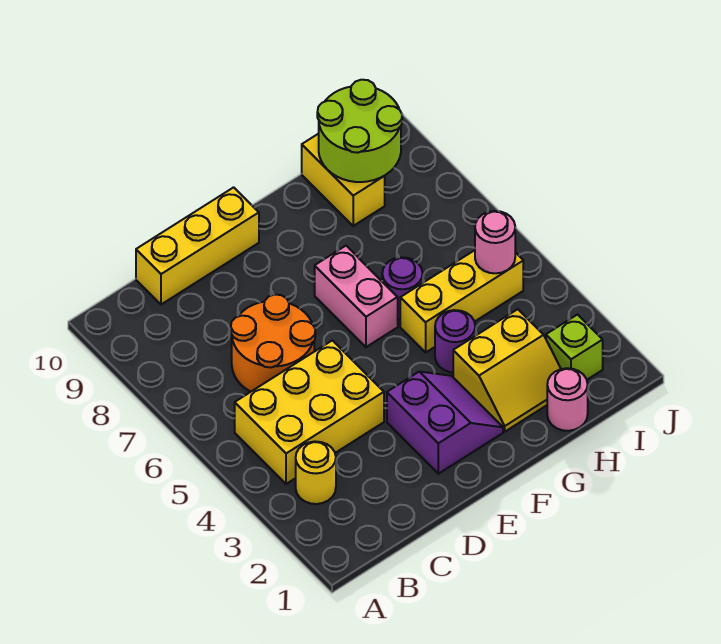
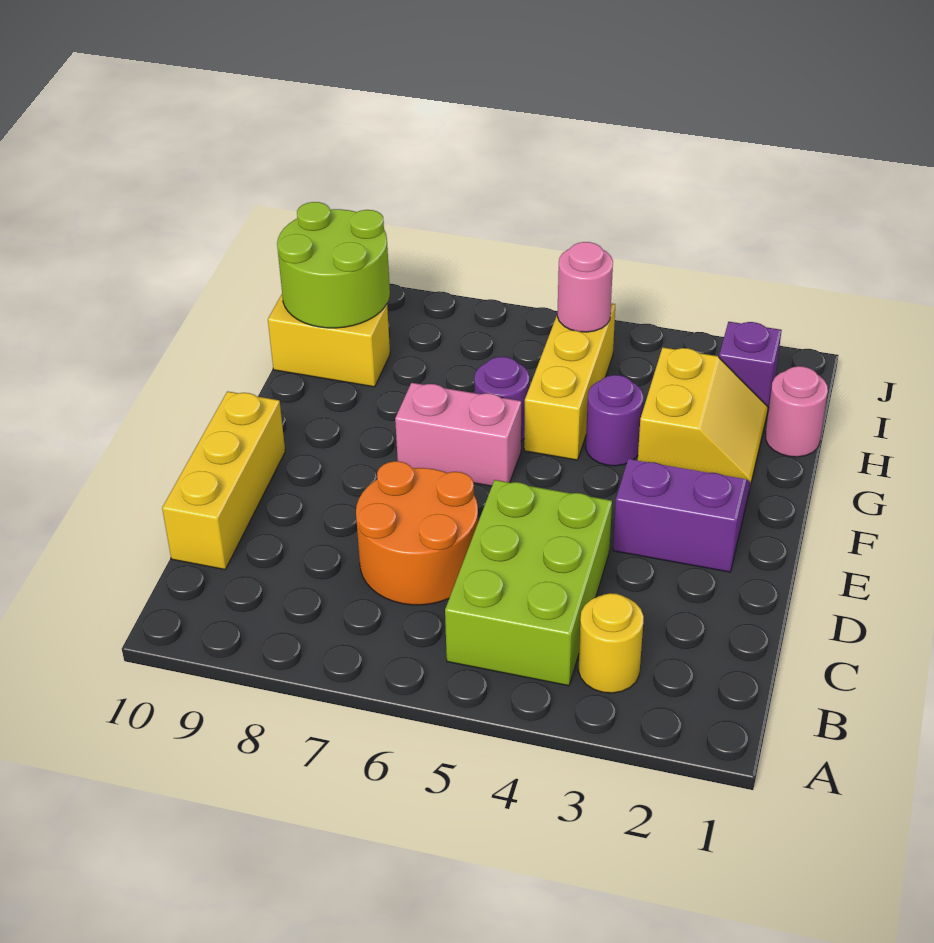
yellow 2x3 brick [235,340,384,484] -> lime 2x3 brick [445,480,612,686]
lime 1x1 brick [546,315,603,380] -> purple 1x1 brick [719,322,782,412]

